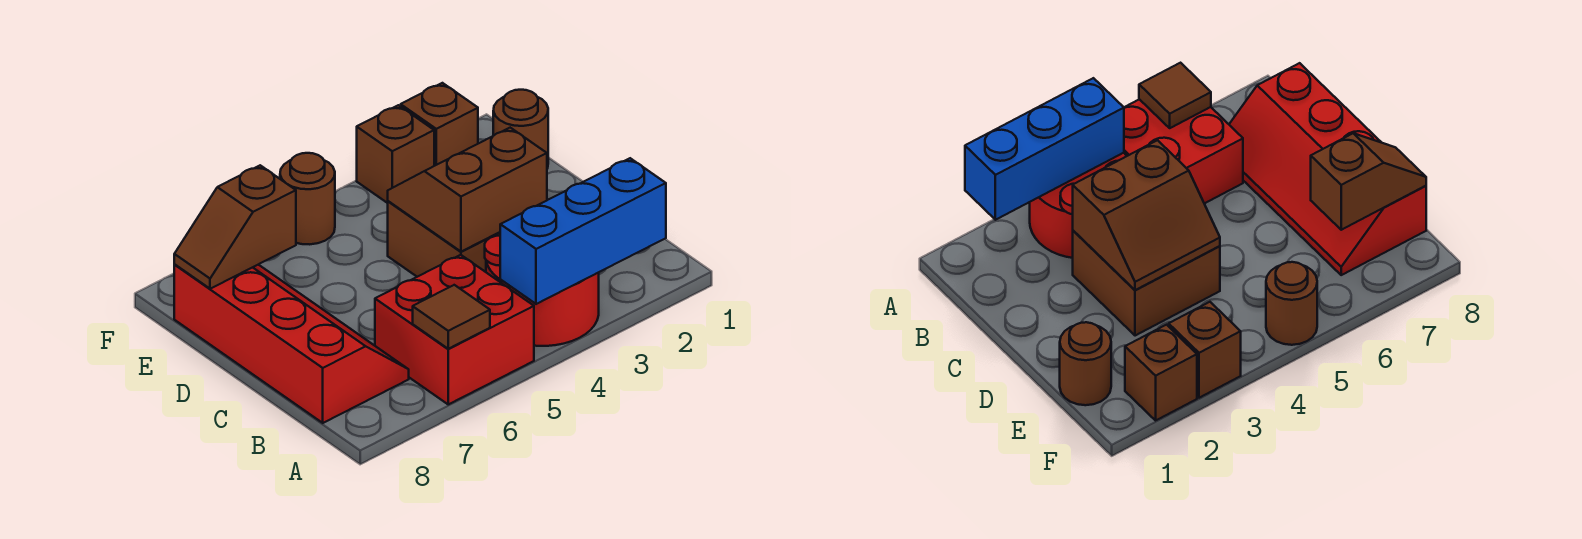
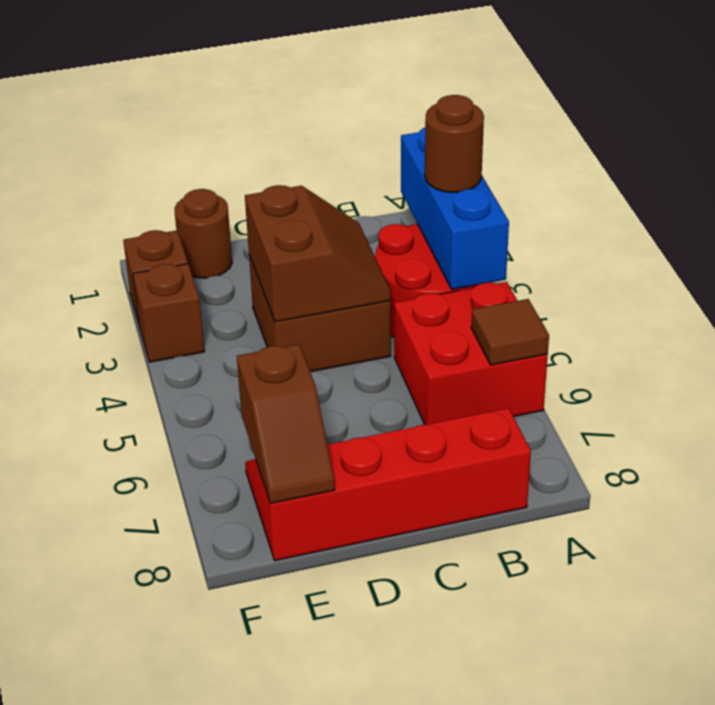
brown 2x2 slope [388,128,547,252] -> brown 2x2 slope turned to [245,185,391,322]
brown 1x1 round brick [280,153,335,244] -> brown 1x1 round brick moved to [425,95,484,192]

